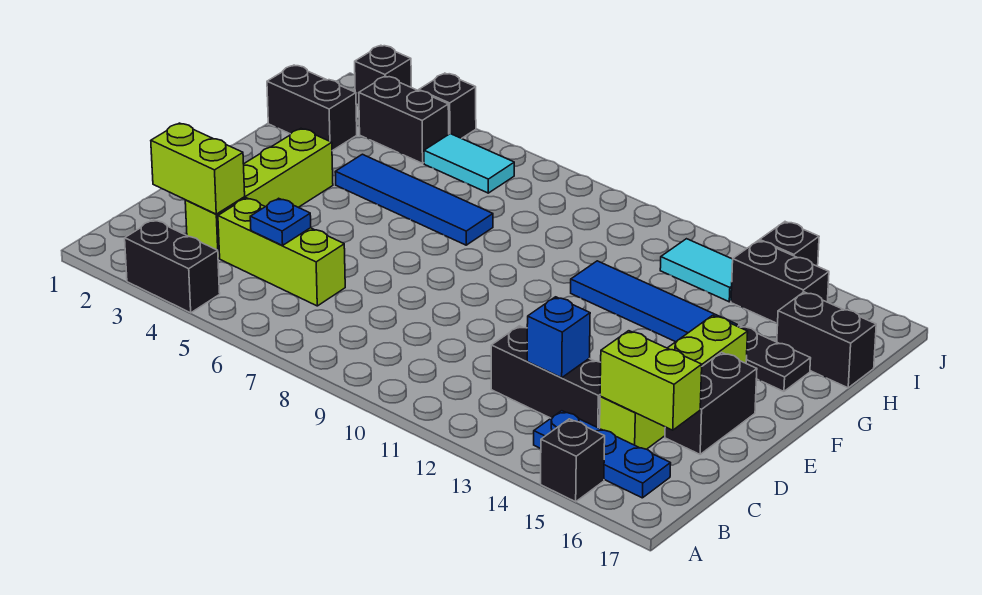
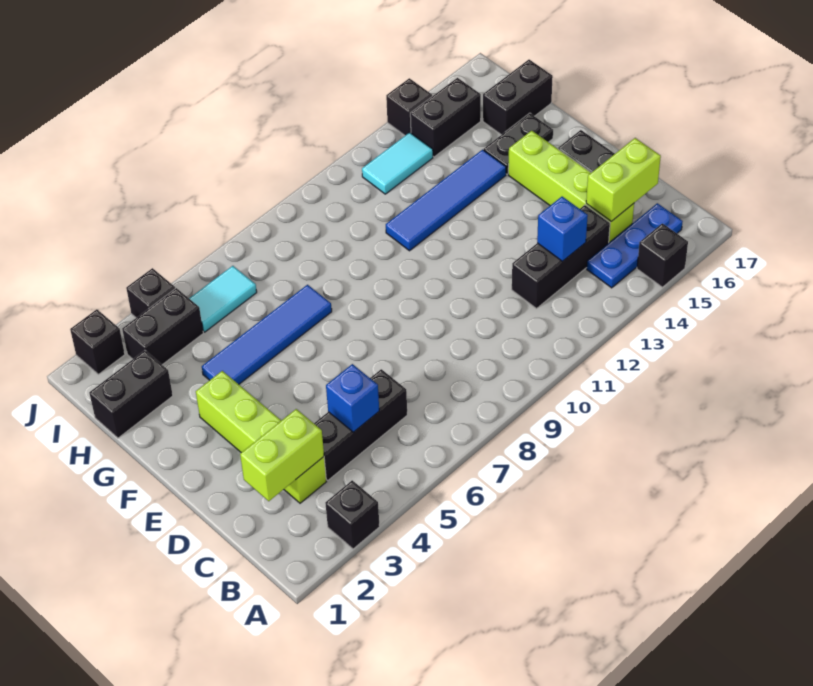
black 1x2 brick [125,220,220,313] -> black 1x1 brick [325,480,380,549]
lime 1x3 brick [218,198,345,306] -> black 1x3 brick [314,369,407,480]
blue 1x1 plate [250,198,311,246] -> blue 1x1 brick [326,364,379,432]

